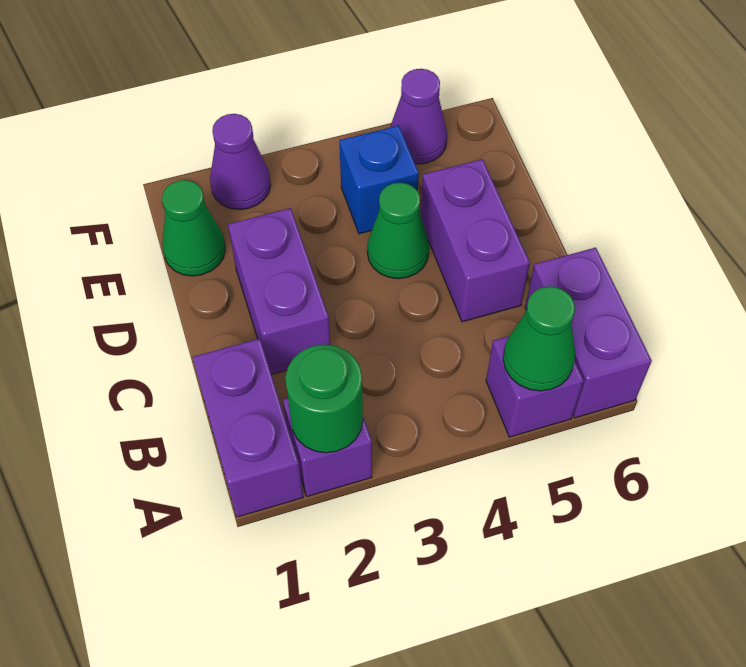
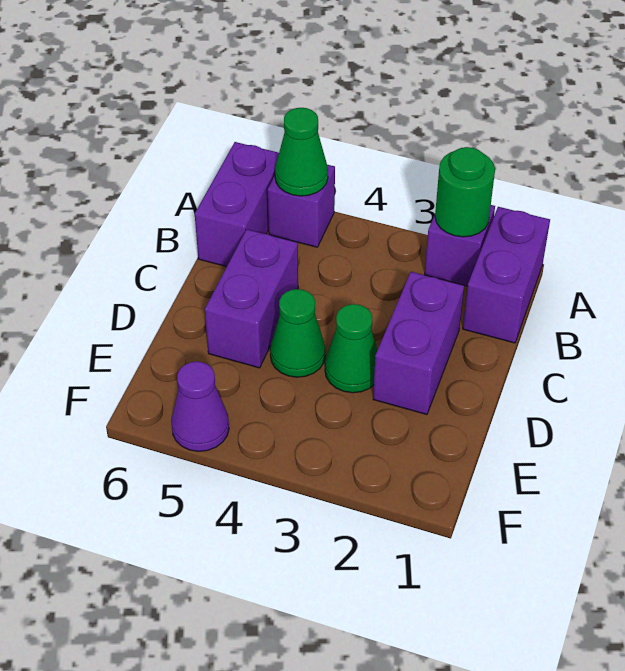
green 1x1 cone [162,180,225,276] -> green 1x1 cone moved to [325,304,377,393]
blue 1x1 brick [339,125,419,234] -> none
purple 1x1 cone [210,114,271,210] -> none

